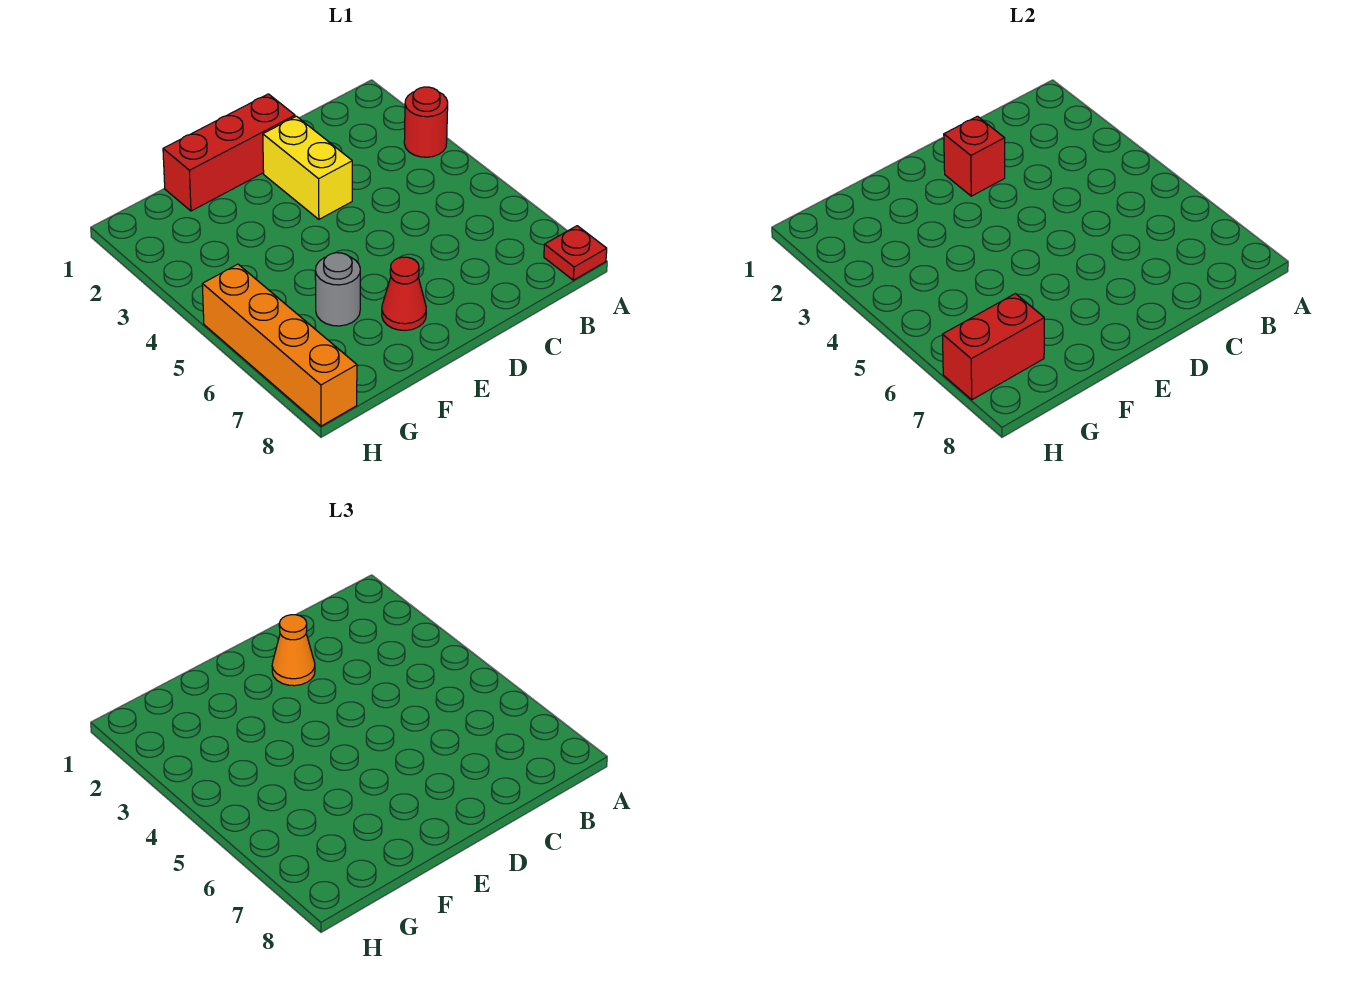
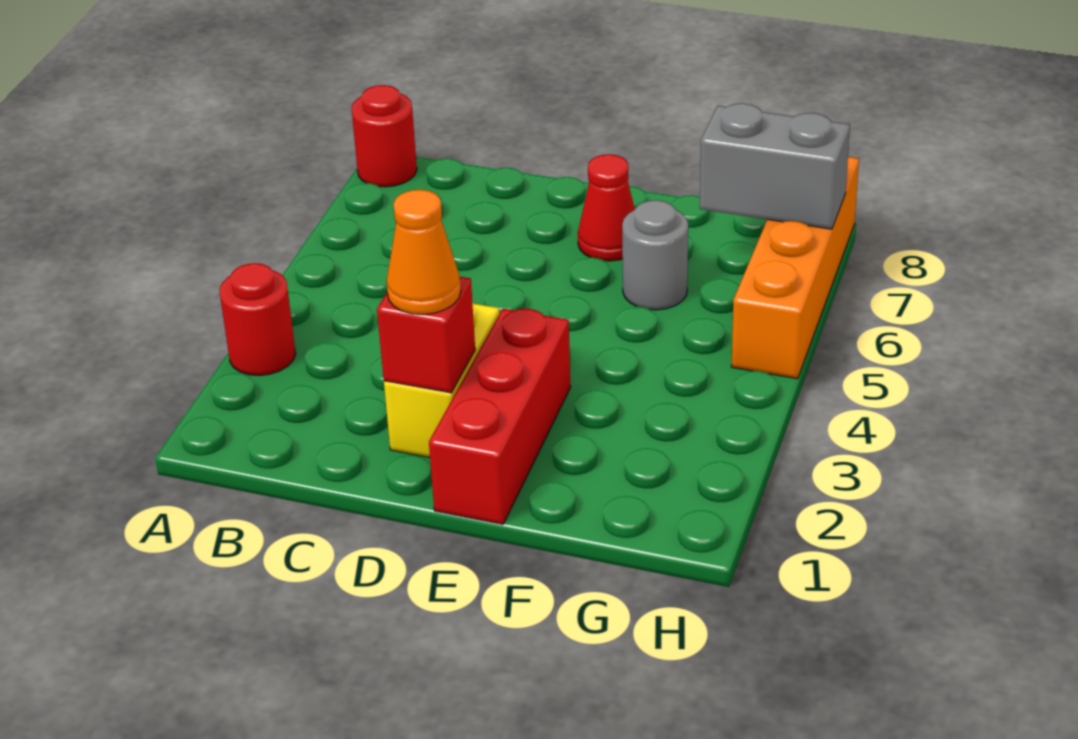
red 1x1 plate [544,226,607,280] -> red 1x1 round brick [351,85,417,187]
red 1x3 brick [163,94,295,211] -> red 1x3 brick turned to [429,309,571,524]
red 1x2 brick [942,294,1044,400] -> grey 1x2 brick [700,103,850,229]

